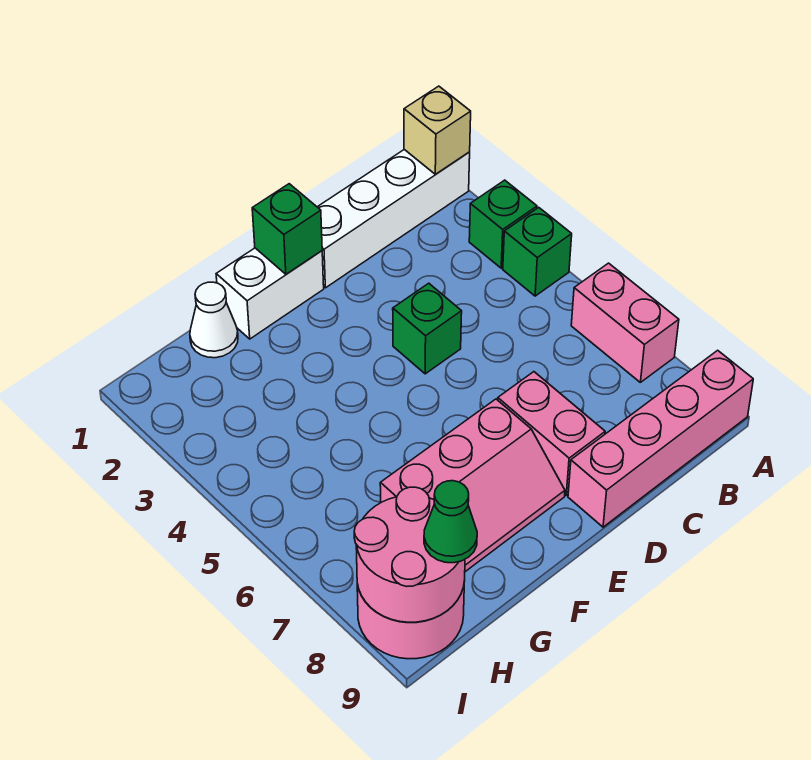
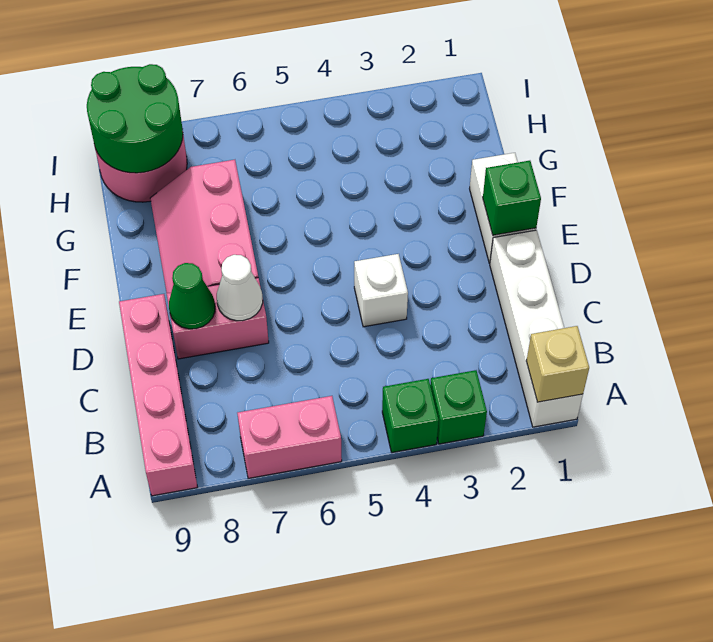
green 1x1 brick [393,283,462,374] -> white 1x1 brick [354,254,408,327]
white 1x1 cone [190,282,238,358] -> white 1x1 cone moved to [217,255,263,321]
pink 2x2 round brick [354,487,465,622] -> green 2x2 round brick [87,64,183,173]
green 1x1 cone [424,481,477,563] -> green 1x1 cone moved to [169,263,215,329]

